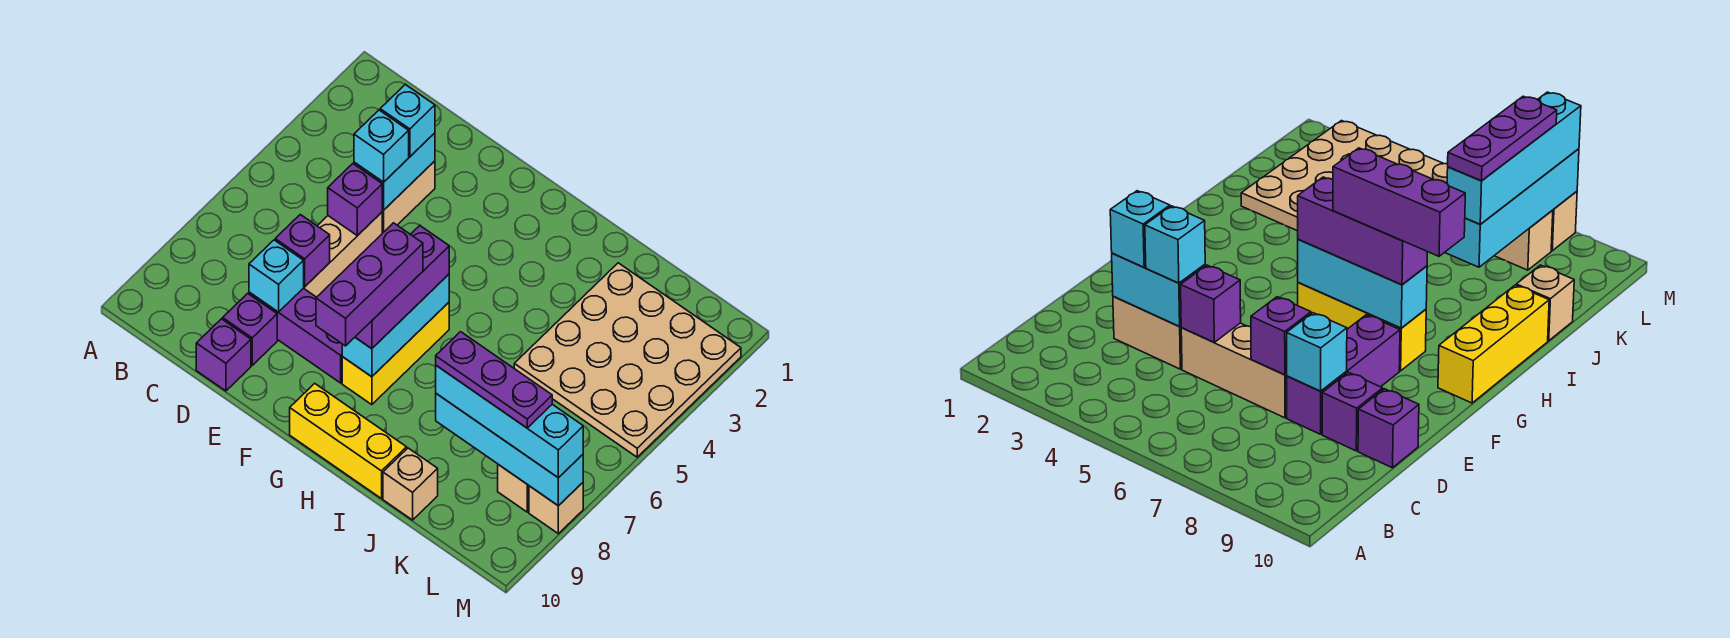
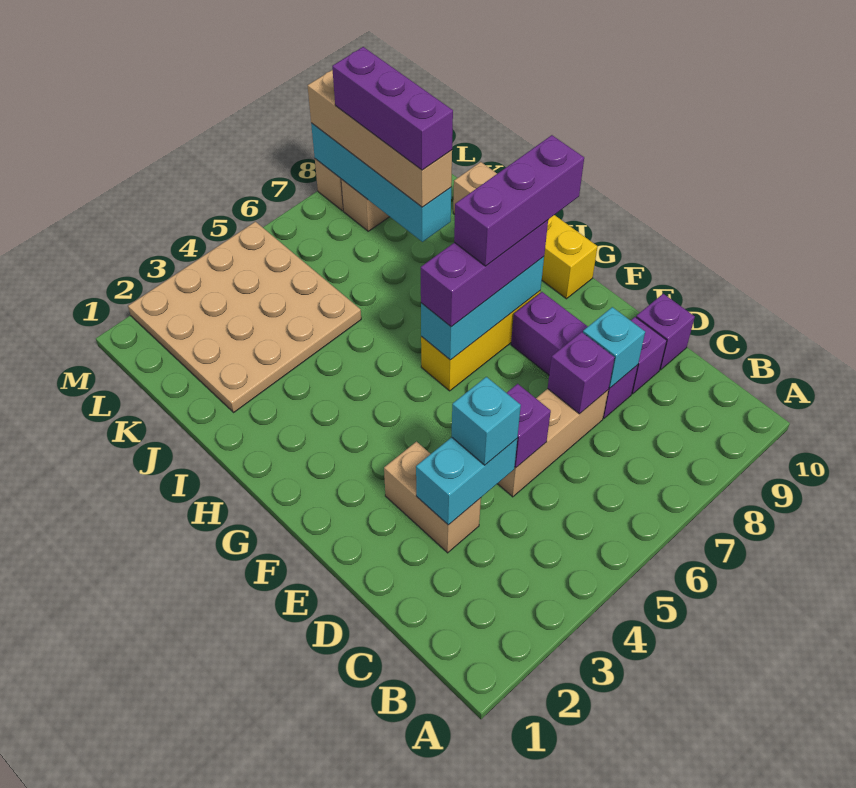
tan 1x2 brick [382,161,435,233] -> tan 1x2 brick turned to [384,442,481,553]
cyan 1x1 brick [380,85,435,157] -> none
cyan 1x4 brick [436,366,583,478] -> tan 1x4 brick [308,70,452,207]
purple 1x3 plate [436,332,552,428] -> purple 1x3 brick [332,47,453,170]

